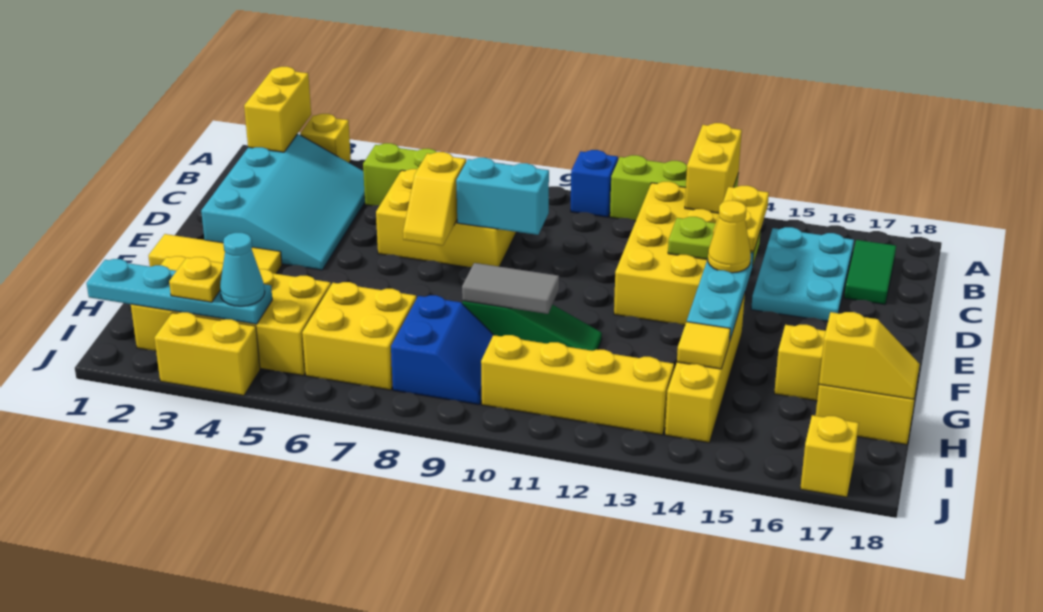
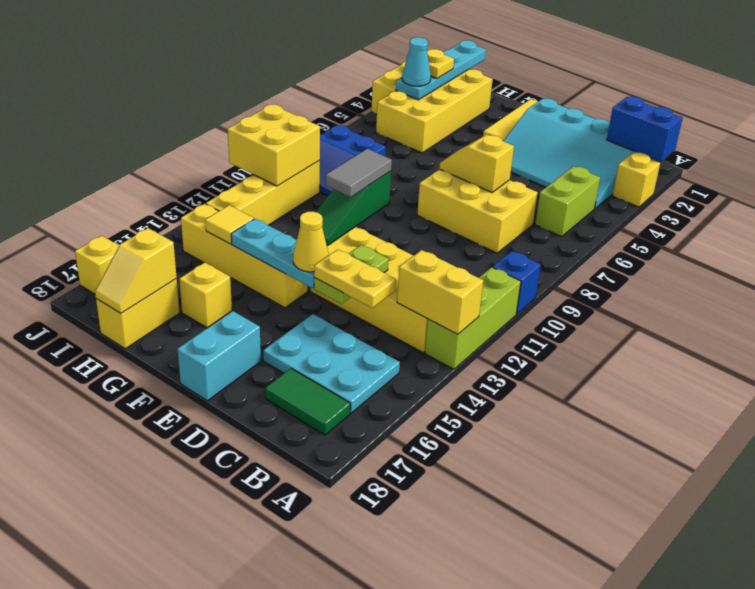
yellow 1x2 brick [244,67,311,152] -> blue 1x2 brick [607,96,682,162]
yellow 2x3 brick [376,169,516,267] -> yellow 2x3 brick turned to [417,169,538,253]
cyan 1x2 brick [456,158,549,235] -> cyan 1x2 brick moved to [177,311,261,401]
yellow 2x2 brick [302,282,417,390] -> yellow 2x2 brick moved to [228,105,320,186]

